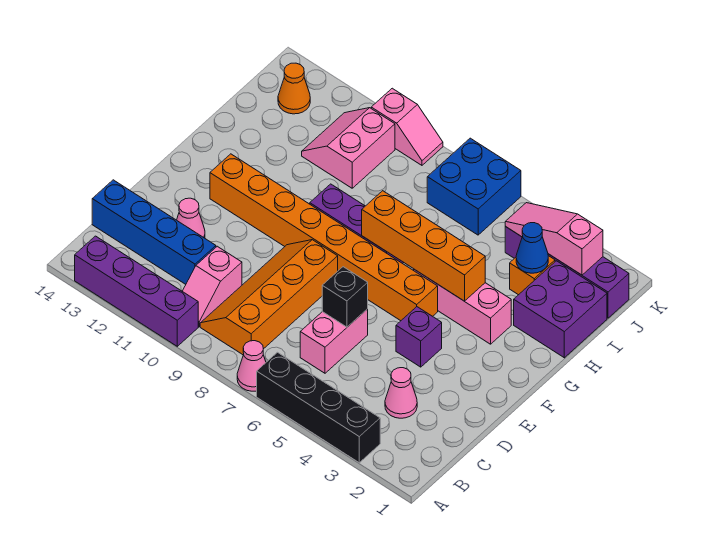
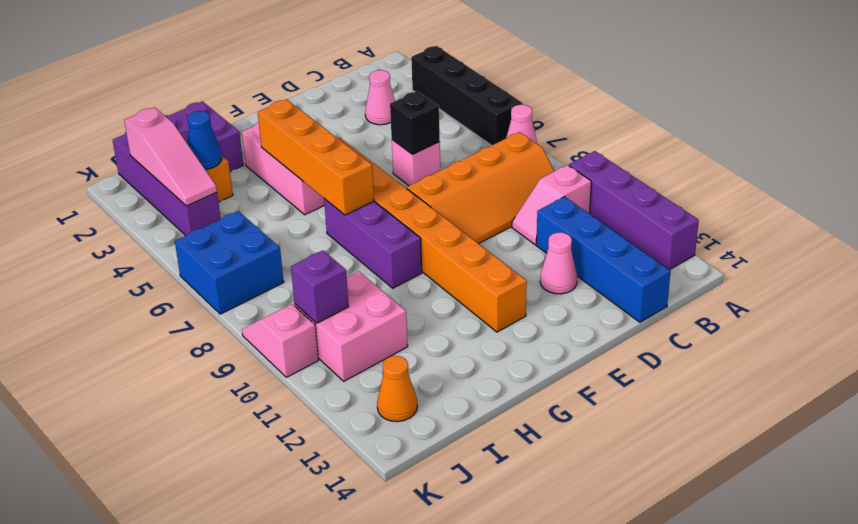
pink 1x2 slope [182,246,242,327] -> pink 1x2 slope turned to [512,165,591,245]
pink 1x2 brick [300,309,368,373] -> pink 1x1 brick [392,140,440,186]
purple 1x1 brick [396,307,442,367] -> purple 1x1 brick moved to [291,251,349,323]
pink 2x2 slope [302,108,395,188] -> pink 2x2 brick [295,271,408,381]

